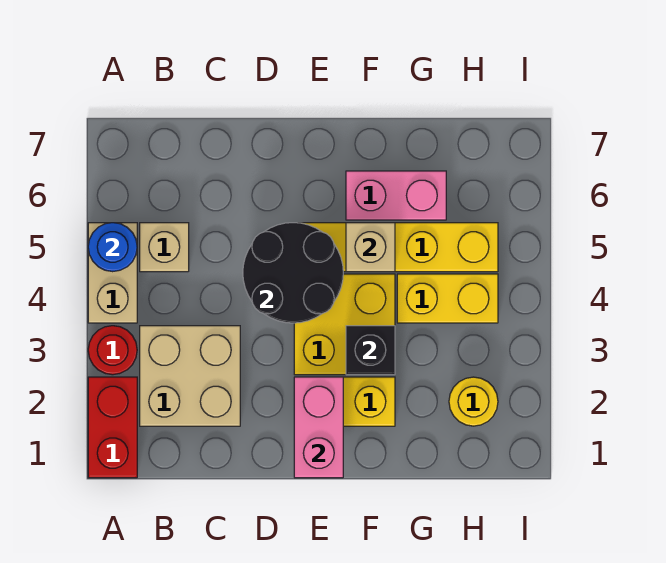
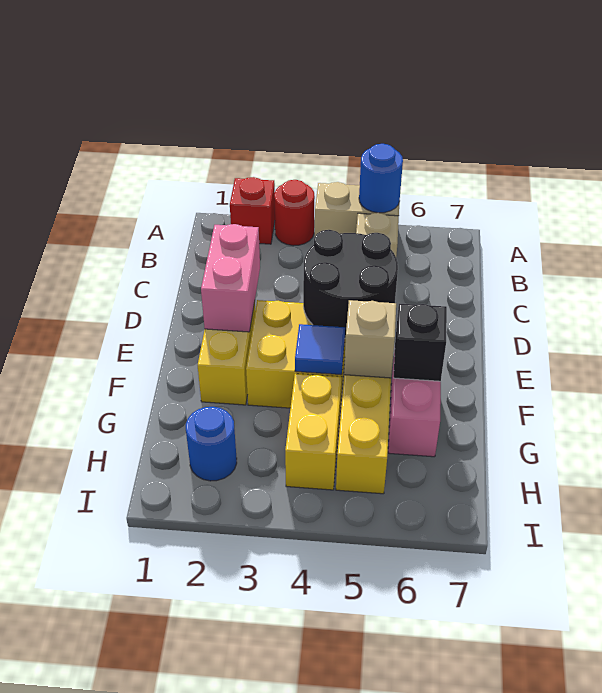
red 1x2 brick [88,377,137,478] -> red 1x1 brick [230,177,275,244]
tan 2x2 brick [140,326,240,426] -> none
pink 1x2 brick [294,377,343,478] -> pink 1x2 brick turned to [201,224,260,332]
black 1x1 brick [346,326,395,375] -> black 1x1 brick moved to [394,304,447,381]
none -> blue 1x1 tile [295,324,345,375]
yellow 1x1 round brick [449,377,498,426] -> blue 1x1 round brick [186,407,237,481]

